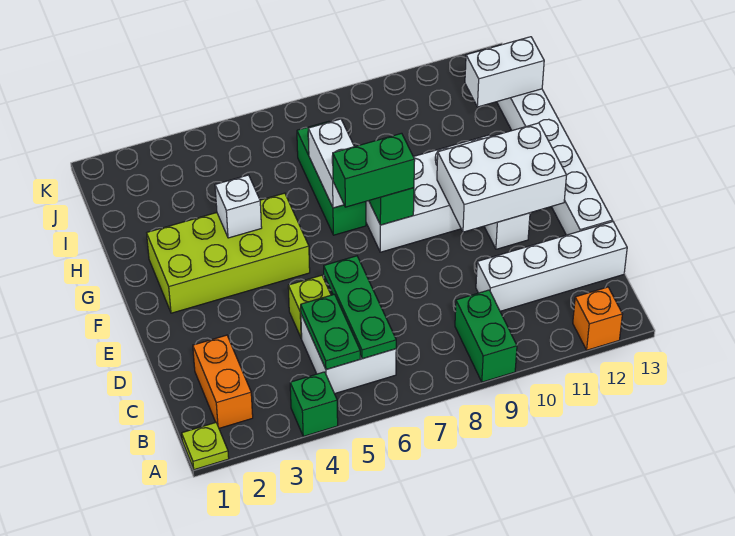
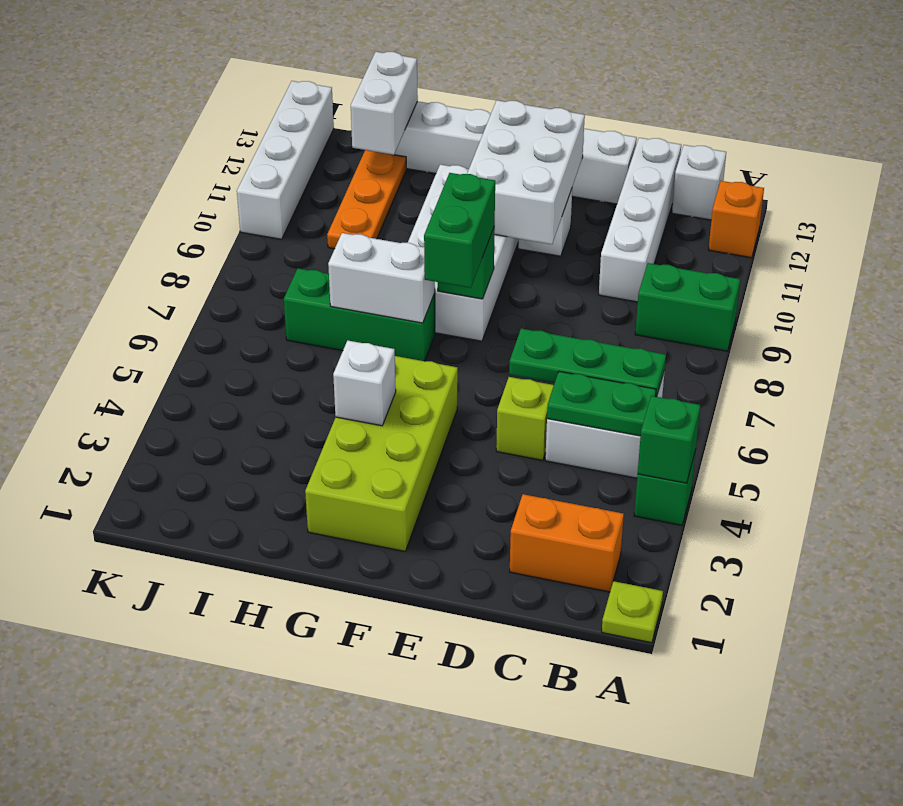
none -> green 1x1 brick [638,396,700,483]
none -> white 1x1 brick [672,145,726,220]
none -> orange 1x3 plate [327,150,406,249]
none -> white 1x4 brick [237,81,334,239]

